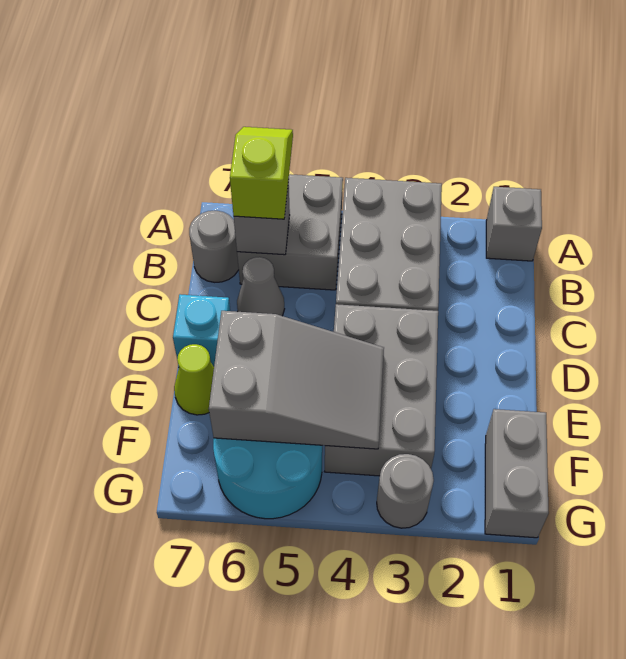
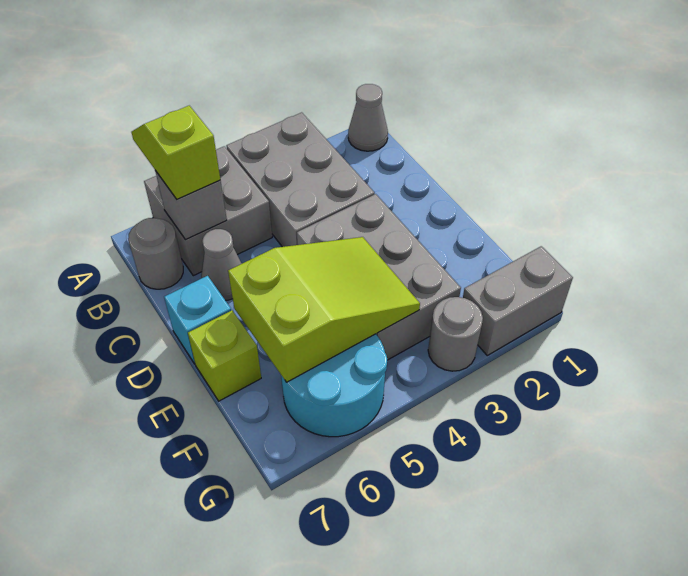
grey 1x1 brick [486,187,542,261] -> grey 1x1 cone [348,84,388,151]
grey 2x3 slope [209,311,384,449] -> lime 2x3 slope [228,237,420,382]
lime 1x1 cone [174,344,214,415] -> lime 1x1 brick [188,310,261,401]
grey 1x2 brick [485,409,549,538] -> grey 1x2 brick turned to [463,246,573,355]

